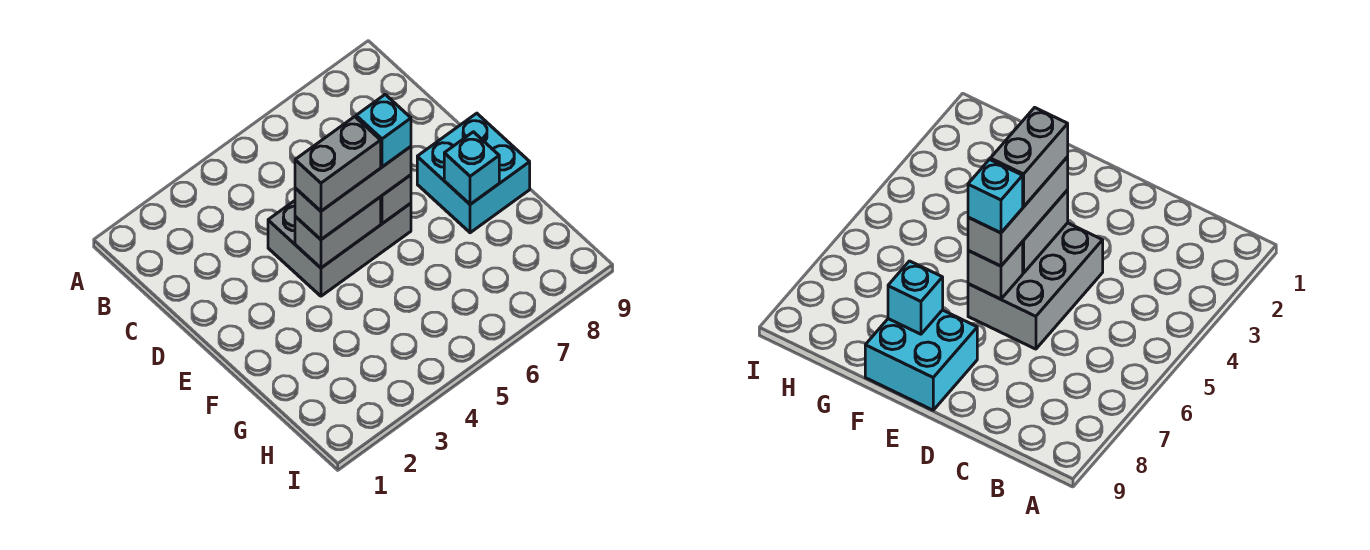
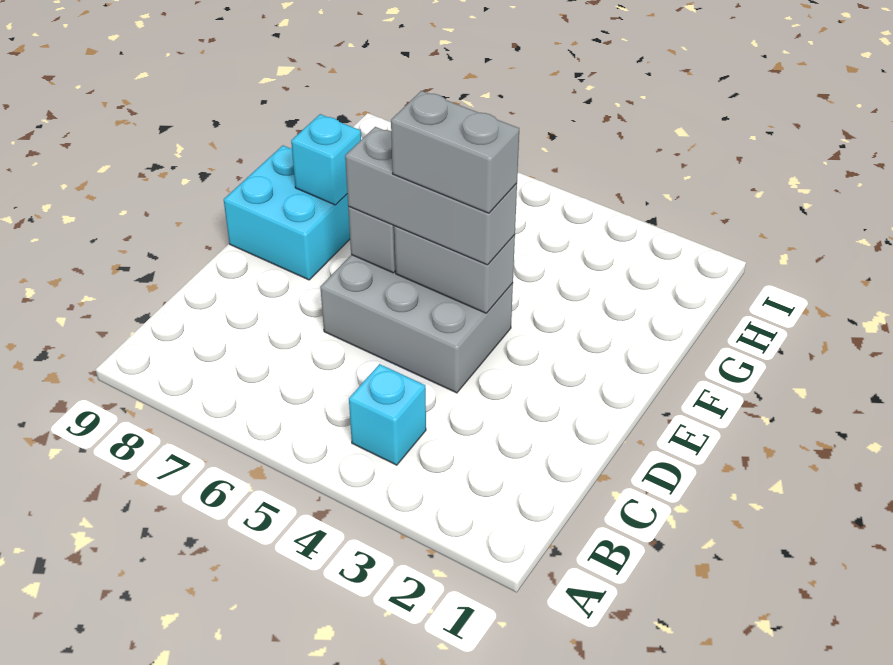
cyan 1x1 brick [356,95,411,167] -> cyan 1x1 brick moved to [349,364,426,465]

